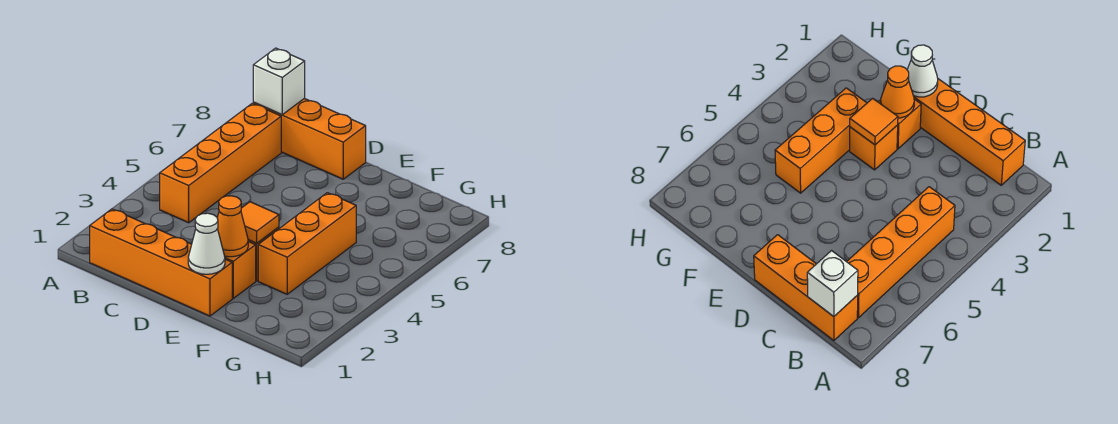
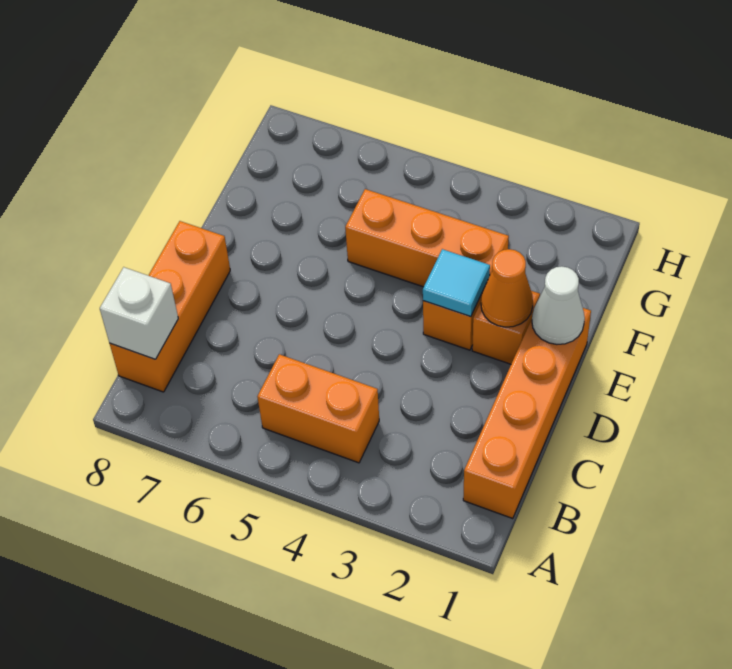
orange 1x4 brick [160,103,281,223] -> orange 1x2 brick [257,354,379,463]
orange 1x1 tile [241,202,279,243] -> cyan 1x1 tile [423,249,490,317]

